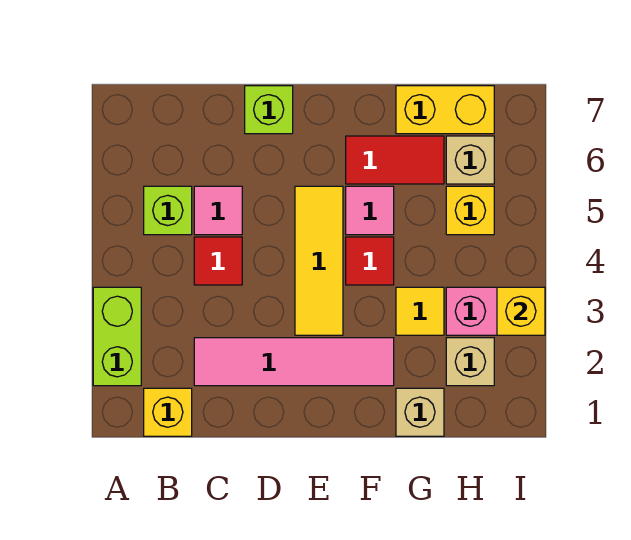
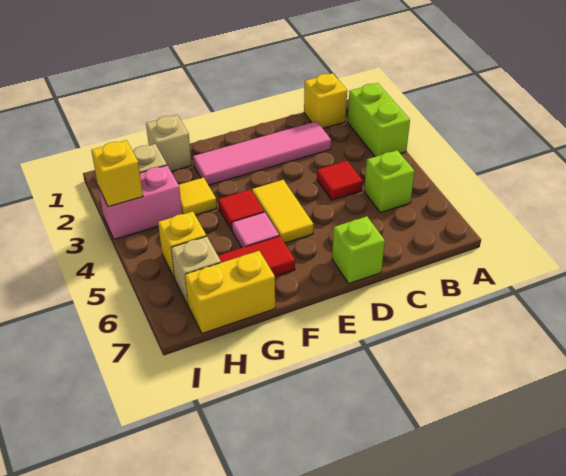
pink 1x1 tile [194,186,242,235] -> none
yellow 1x3 tile [295,186,343,335] -> yellow 1x2 tile [252,180,313,243]

